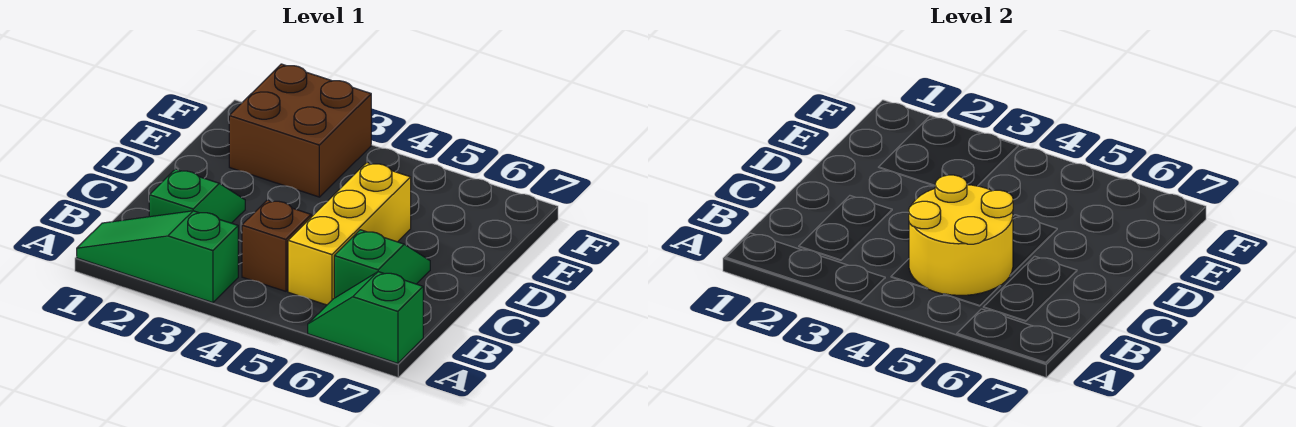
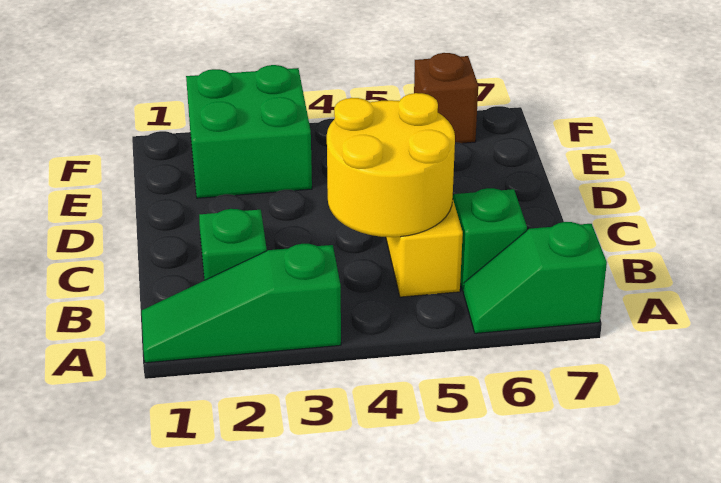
brown 1x1 brick [242,200,311,291] -> brown 1x1 brick moved to [414,53,478,143]
brown 2x2 brick [229,64,371,197] -> green 2x2 brick [186,65,312,198]

